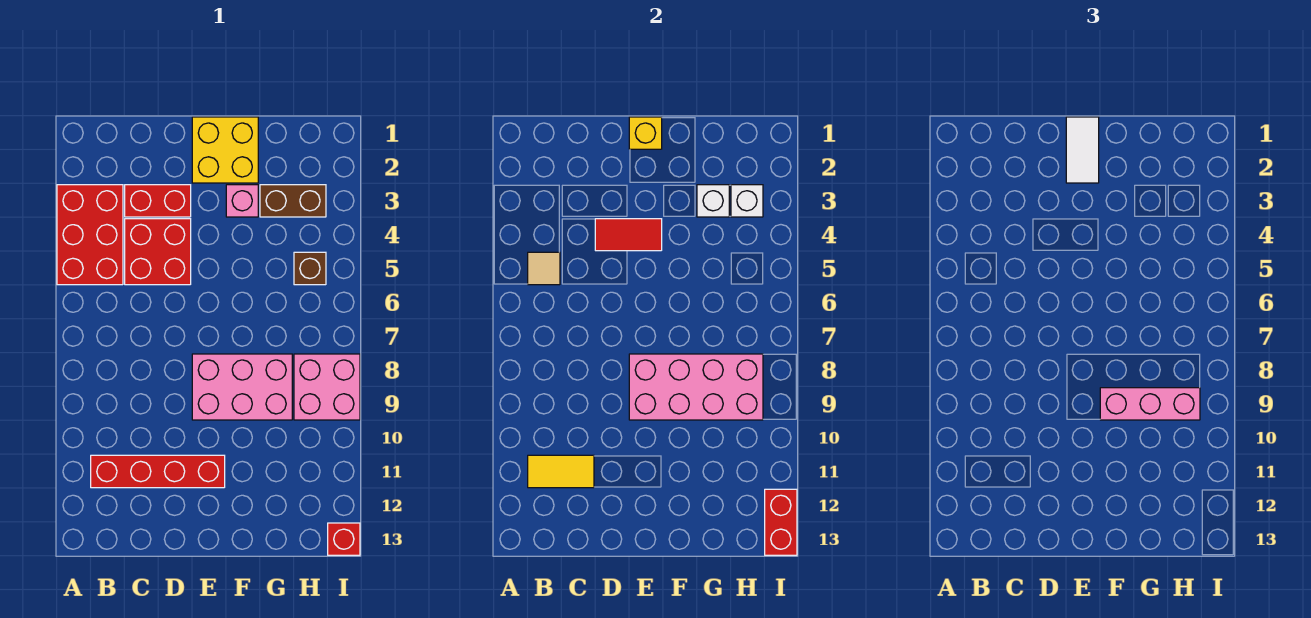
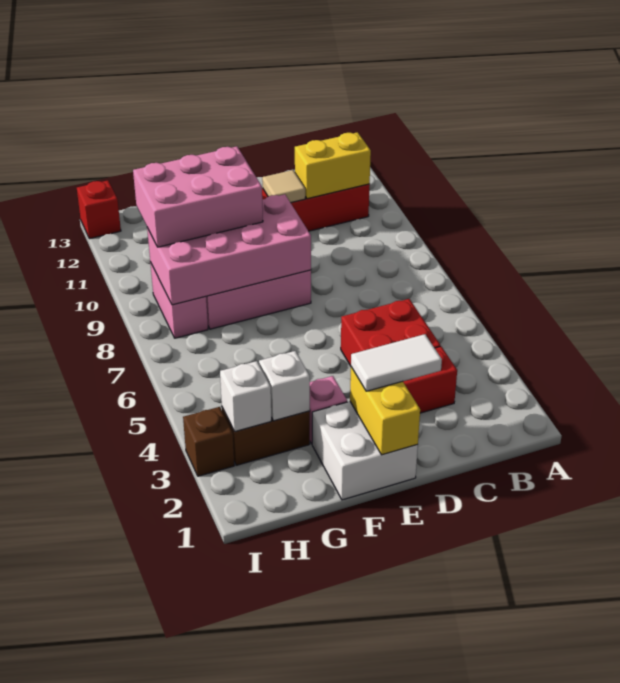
red 2x3 brick [57,185,123,285] -> none
tan 1x1 tile [528,252,560,285] -> tan 1x1 tile moved to [262,170,305,203]
yellow 1x2 tile [528,455,594,488] -> yellow 1x2 brick [295,132,371,199]
red 1x2 tile [595,219,662,251] -> none
yellow 2x2 brick [192,117,258,183] -> white 2x2 brick [312,402,418,500]
yellow 1x1 brick [629,117,662,149] -> yellow 1x2 brick [350,367,420,455]
white 1x2 tile [1066,117,1099,183] -> white 1x2 tile turned to [351,334,442,391]
pink 1x3 brick [1100,388,1200,420] -> pink 2x3 brick [133,146,263,247]
brown 1x1 brick [294,252,326,285] -> brown 1x1 brick moved to [183,407,234,476]
pink 2x2 brick [294,354,360,420] -> pink 1x2 brick [150,262,208,338]
red 1x2 brick [765,489,797,555] -> none

